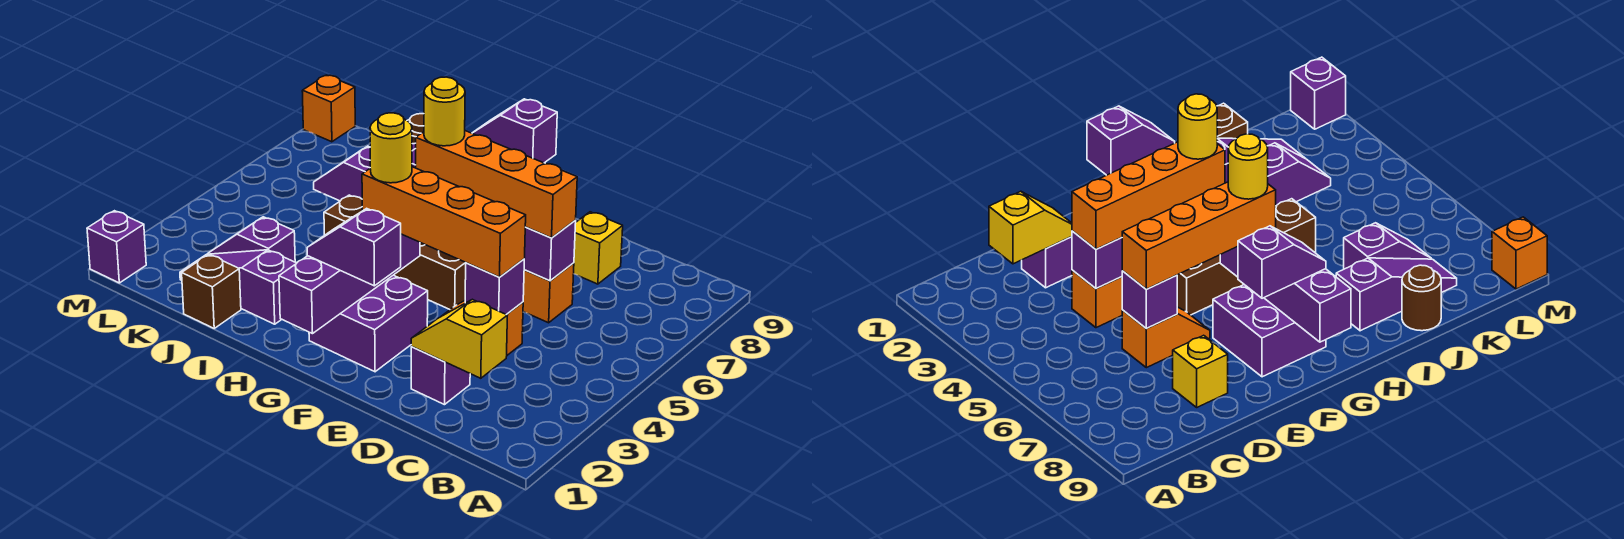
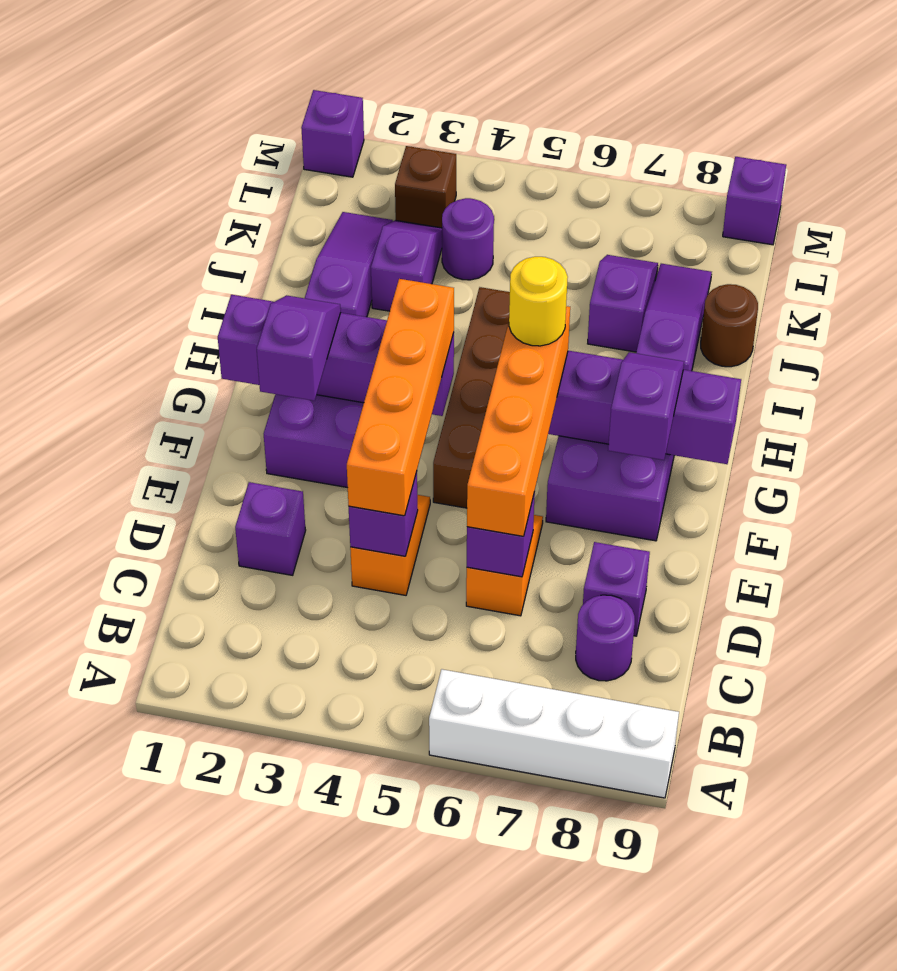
none -> white 1x4 brick [429,669,679,798]
yellow 1x2 slope [411,299,507,378] -> none
none -> purple 1x1 round brick [576,595,635,681]
yellow 1x1 brick [574,212,623,284] -> purple 1x1 brick [583,542,650,636]
yellow 1x1 round brick [370,113,412,183] -> none
brown 1x1 brick [182,254,241,328] -> brown 1x1 brick moved to [395,146,456,228]
none -> purple 1x1 round brick [442,198,494,280]
orange 1x1 brick [302,75,355,142] -> purple 1x1 brick [723,157,786,245]

